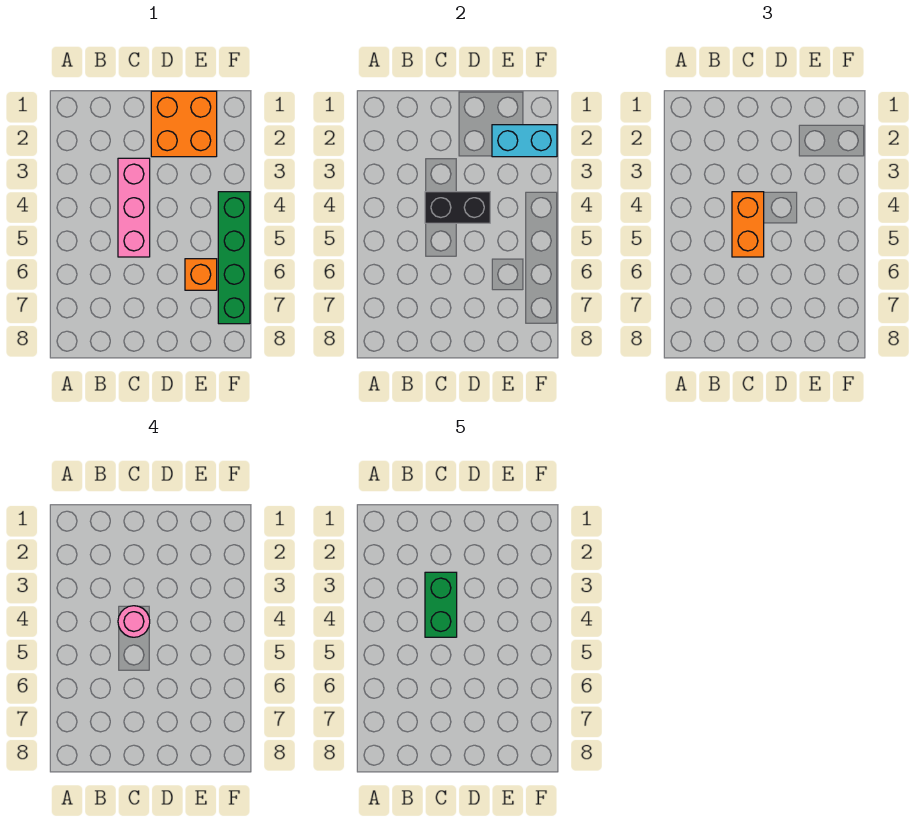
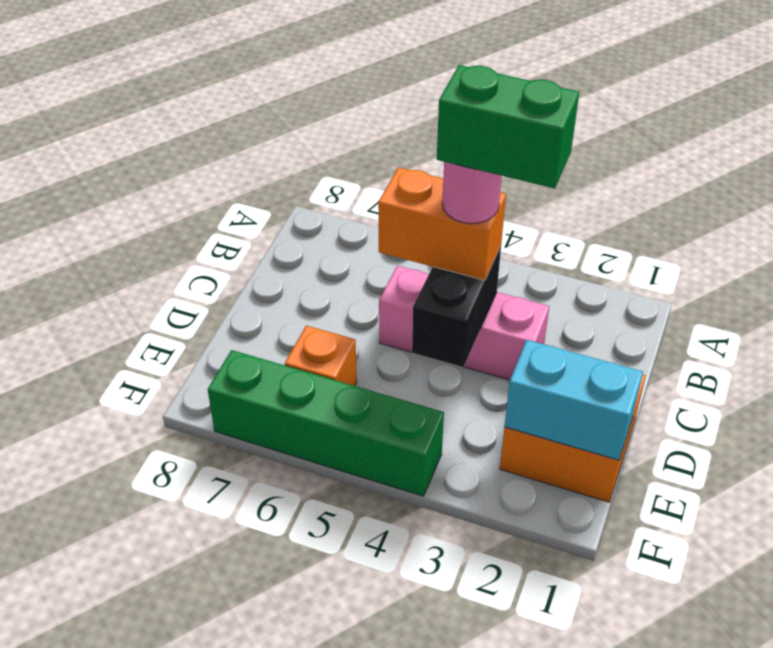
cyan 1x2 brick [492,125,557,157] -> cyan 1x2 brick turned to [505,340,643,460]

